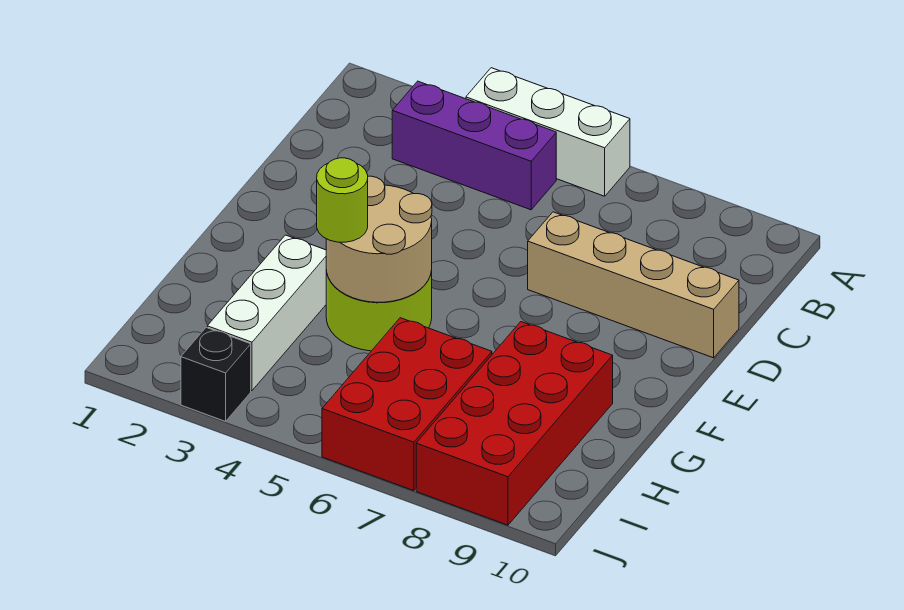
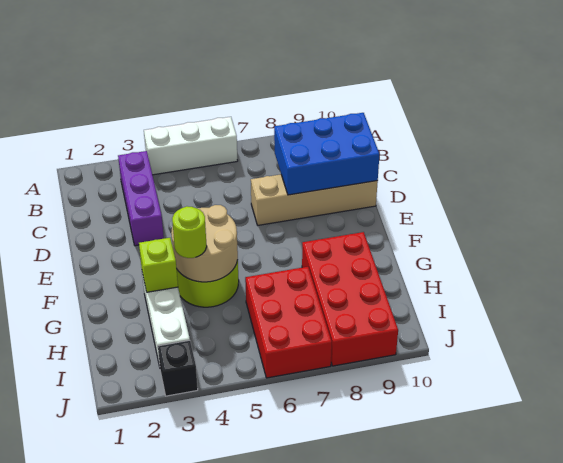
purple 1x3 brick [392,81,556,210] -> purple 1x3 brick turned to [118,151,164,246]
none -> blue 2x3 brick [274,113,380,195]
none -> lime 1x1 brick [139,238,178,292]

